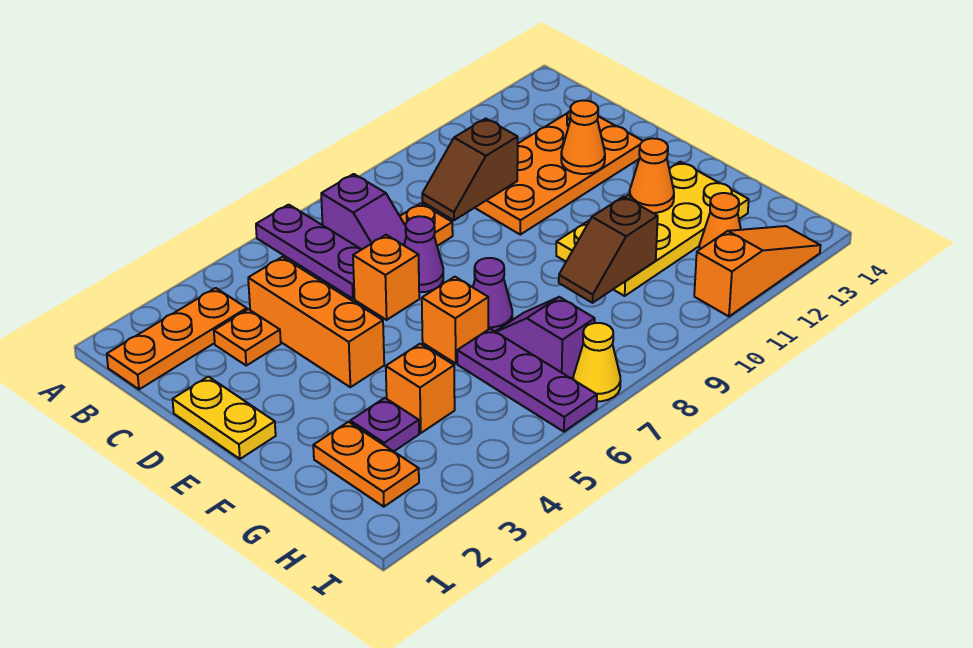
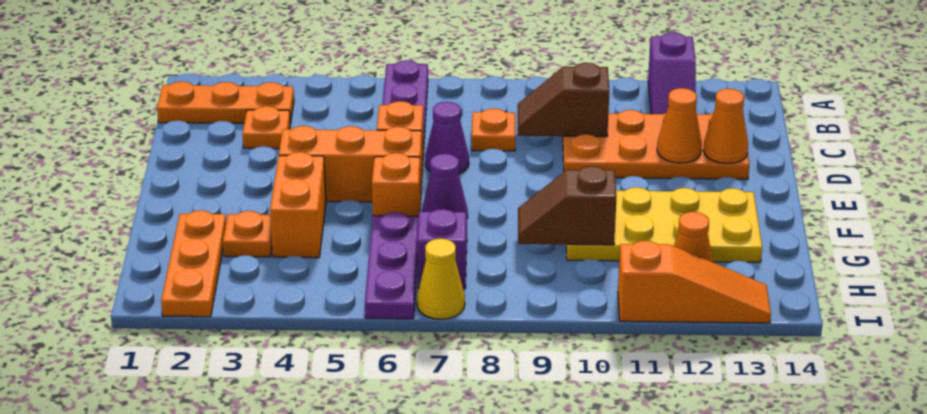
purple 1x2 slope [321,174,406,249] -> purple 1x2 slope moved to [648,32,696,114]
orange 1x3 brick [248,257,384,387] -> orange 1x3 brick turned to [279,126,422,202]
yellow 1x2 plate [173,377,276,459] -> none
orange 1x1 cone [630,138,674,213] -> orange 1x1 cone moved to [703,89,748,164]
orange 1x2 plate [313,422,419,507] -> orange 1x3 plate [161,210,226,317]
purple 1x1 plate [350,398,419,451] -> orange 1x1 plate [223,211,272,257]
orange 1x1 brick [386,344,455,433] -> orange 1x2 brick [270,152,326,258]

